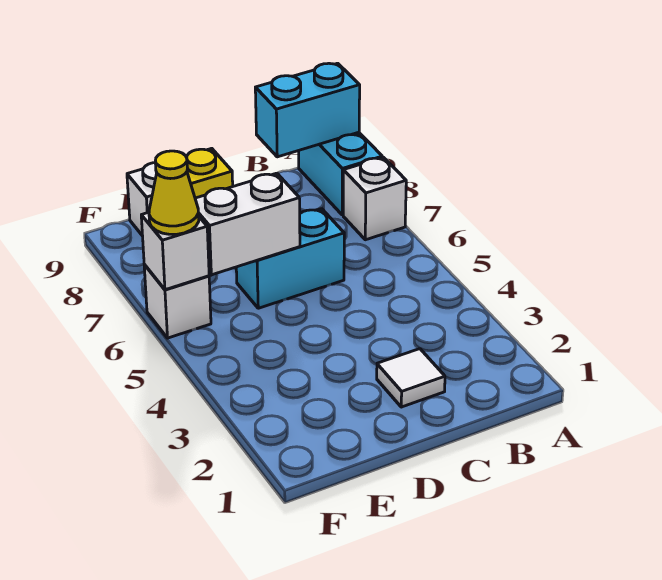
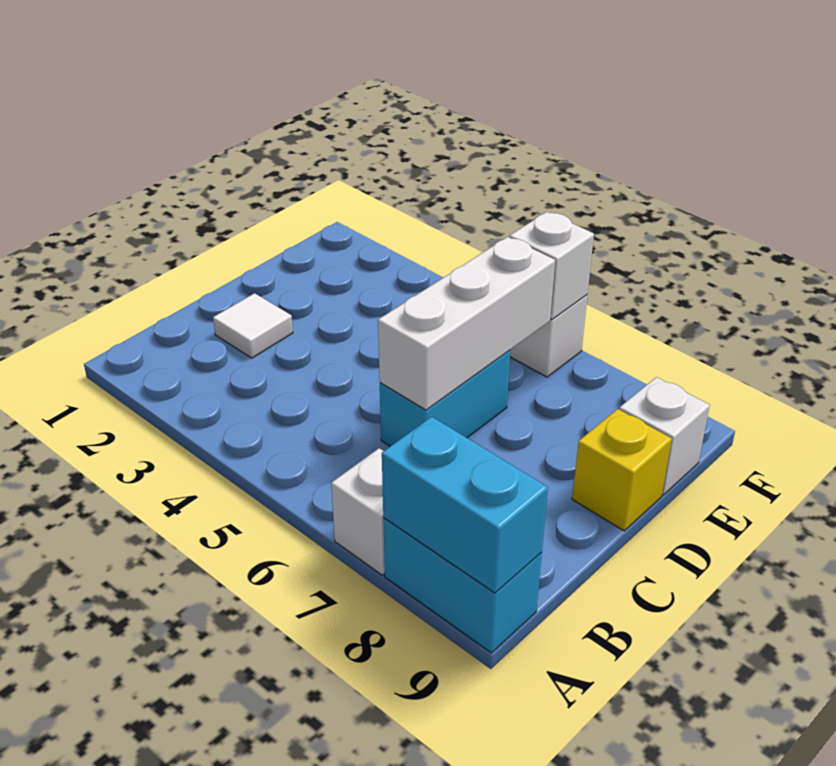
cyan 1x2 brick [255,63,360,157] -> cyan 1x2 brick turned to [382,417,548,593]
white 1x2 brick [195,173,300,275] -> white 1x3 brick [378,237,555,410]
yellow 1x1 cone [149,151,199,234] -> none

